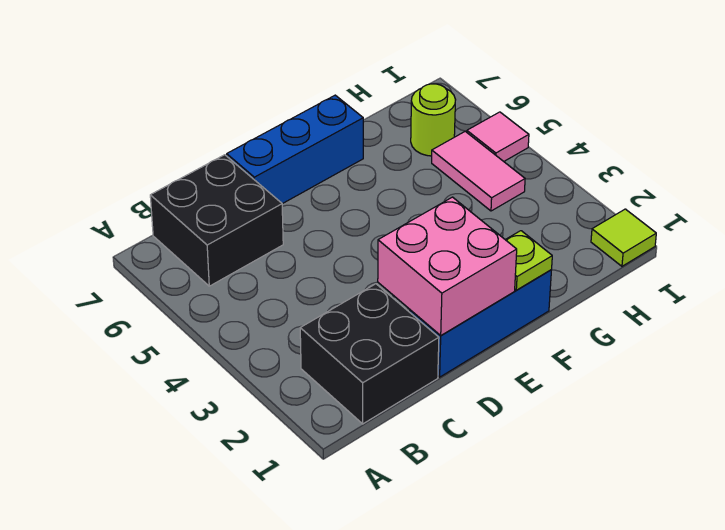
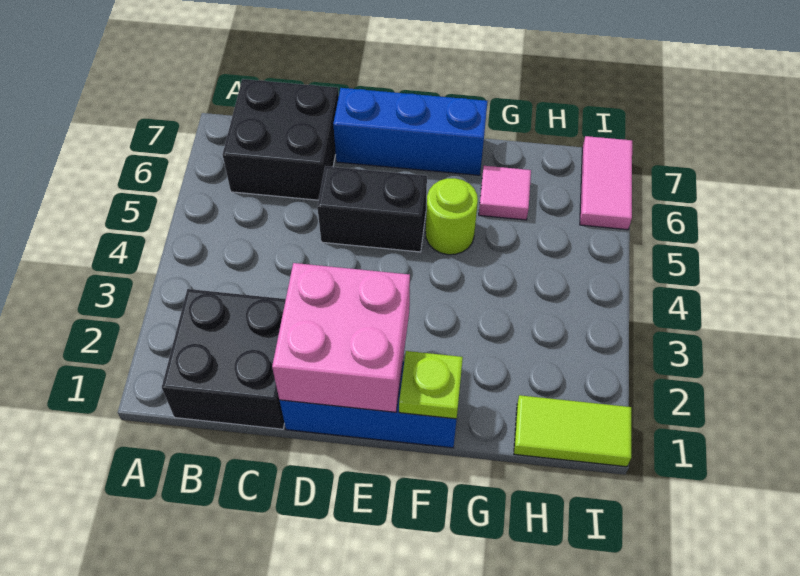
none -> black 1x2 brick [317,166,427,252]
pink 1x2 tile [432,131,525,211] -> pink 1x2 tile moved to [580,136,632,230]
lime 1x1 round brick [411,84,456,156] -> lime 1x1 round brick moved to [426,178,478,255]
lime 1x1 tile [591,209,656,266] -> lime 1x2 tile [514,395,631,467]
pink 1x1 tile [467,112,529,161] -> pink 1x1 tile moved to [479,166,531,220]

